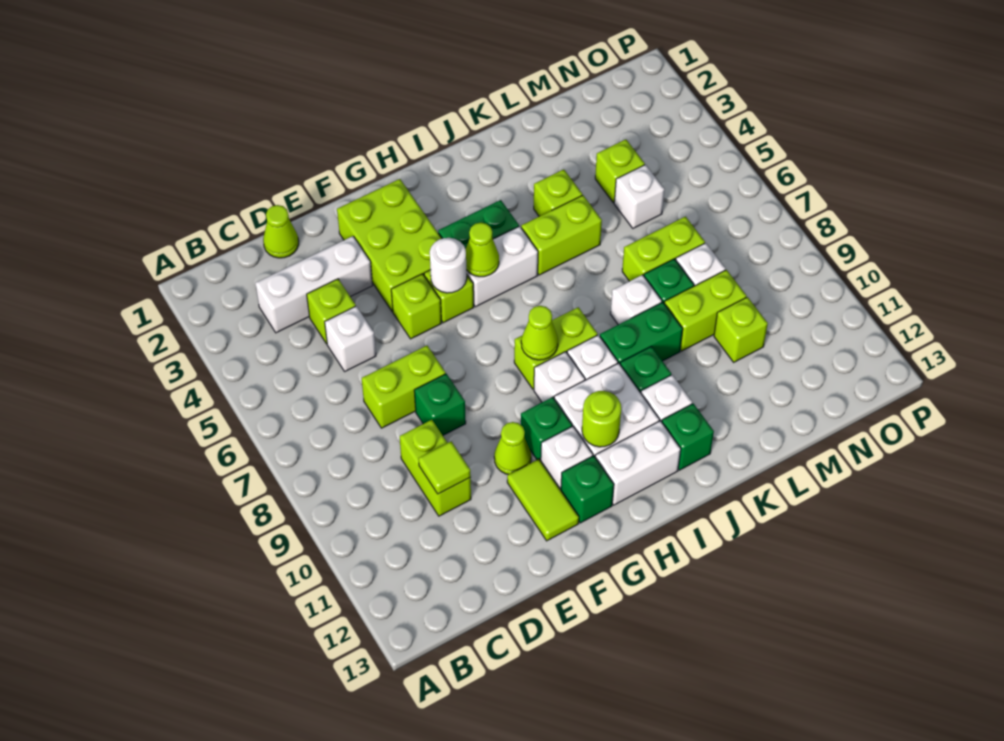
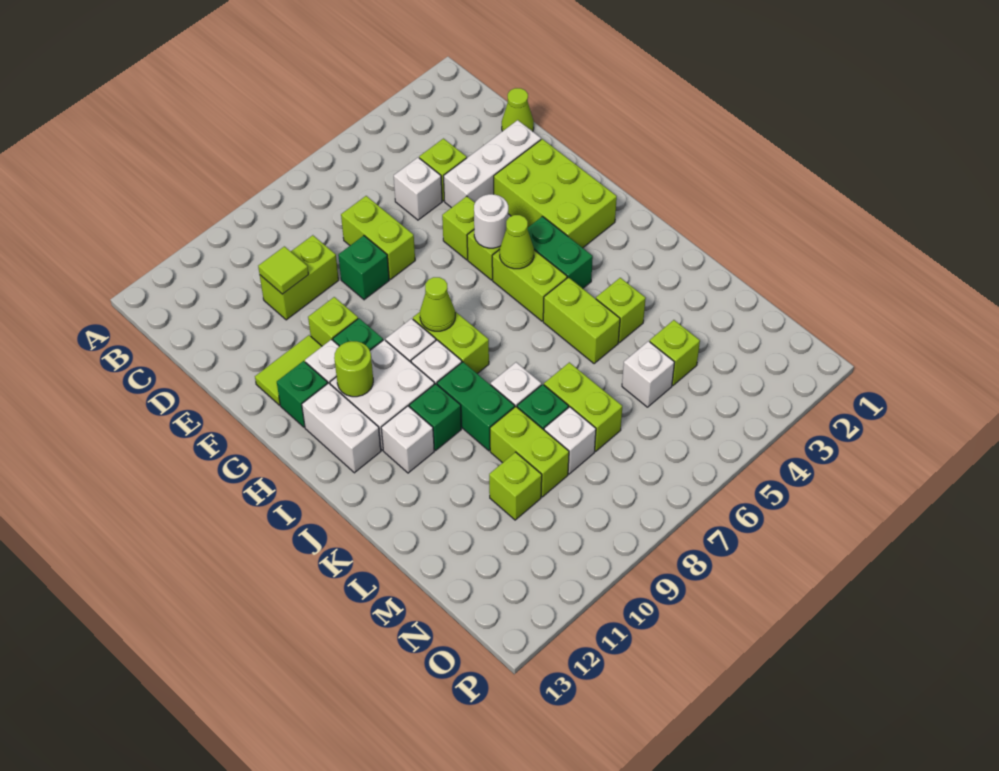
white 1x3 brick [255,236,373,333] -> white 1x3 brick turned to [444,120,541,208]
lime 2x3 brick [337,179,442,312] -> lime 2x3 brick turned to [494,139,617,248]
lime 1x1 cone [494,422,531,475] -> lime 1x1 brick [308,297,358,346]
white 1x2 brick [466,226,538,307] -> lime 1x2 brick [492,250,567,321]
green 1x1 brick [662,404,714,470] -> none

